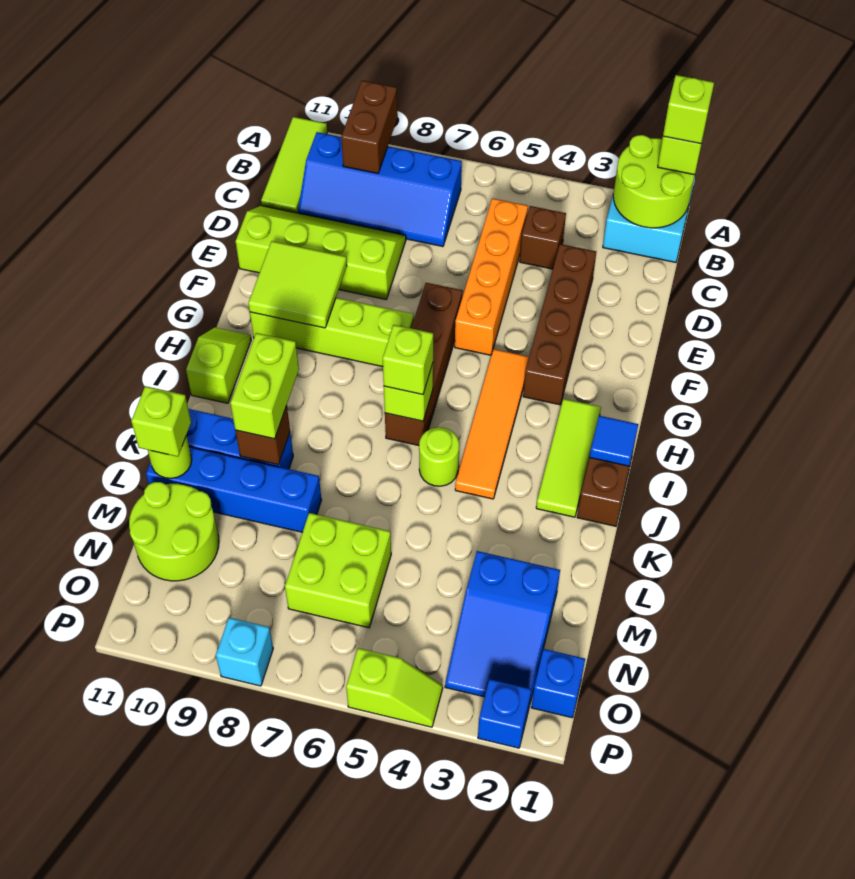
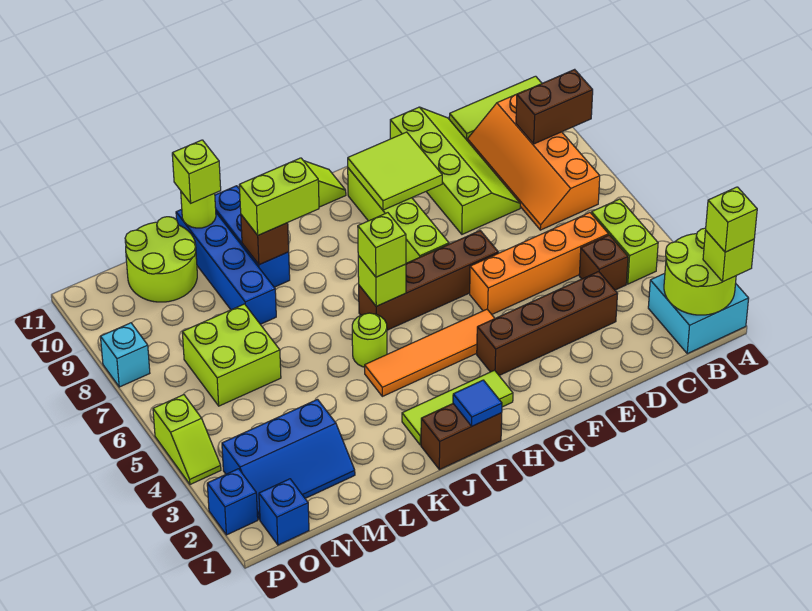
none -> lime 1x2 brick [591,199,658,284]
blue 2x4 slope [298,132,462,247] -> orange 2x4 slope [467,94,600,230]
blue 2x3 slope [445,551,560,705] -> blue 2x3 slope turned to [222,400,355,520]

